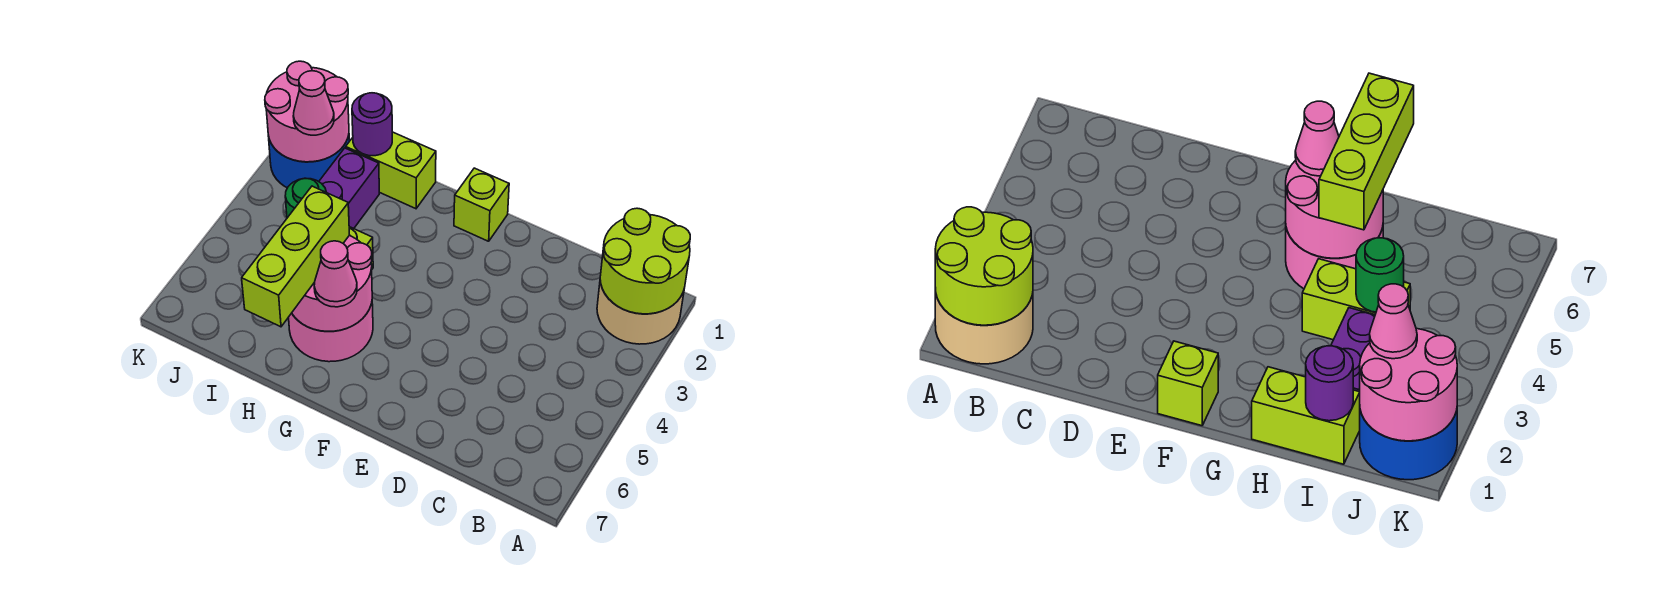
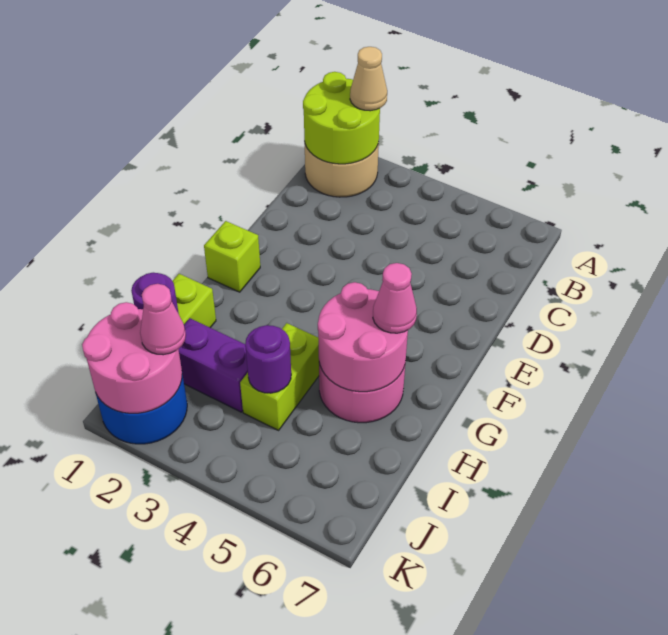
none -> tan 1x1 cone [350,47,387,111]
lime 1x3 brick [242,186,349,327] -> none
green 1x1 round brick [285,178,327,218] -> purple 1x1 round brick [245,325,291,393]

